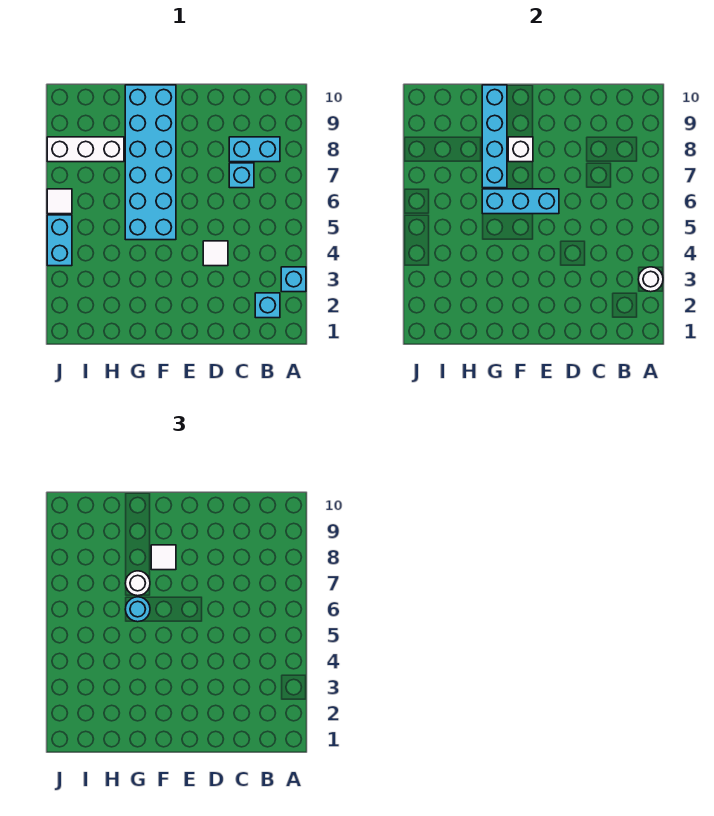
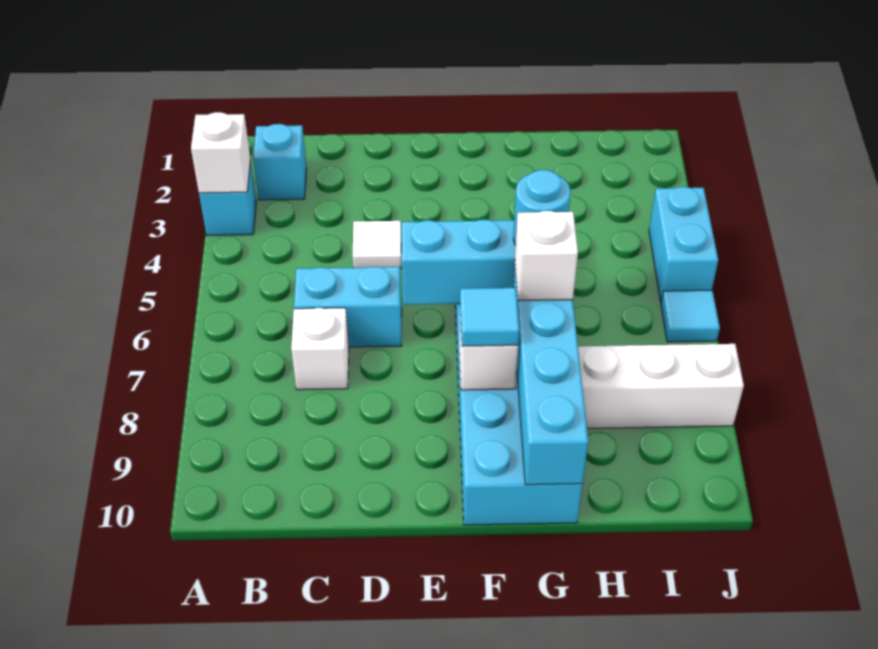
white 1x1 round brick [638,267,663,292] -> white 1x1 brick [191,112,251,193]
cyan 1x2 brick [229,137,280,162] -> cyan 1x2 brick moved to [294,267,402,347]
cyan 1x1 brick [229,163,254,188] -> white 1x1 brick [291,308,349,390]
white 1x1 tile [151,545,176,570] -> cyan 1x1 tile [460,288,519,346]
white 1x1 round brick [125,571,150,596] -> white 1x1 brick [515,211,578,301]
white 1x1 tile [47,189,72,214] -> cyan 1x1 tile [661,290,720,342]

